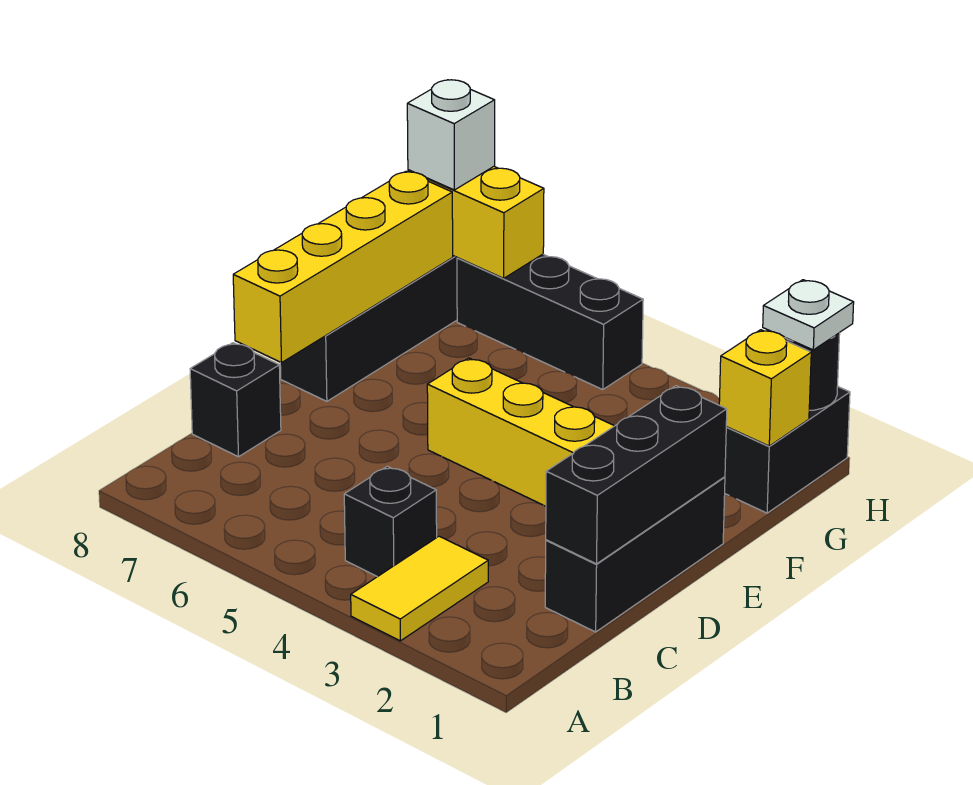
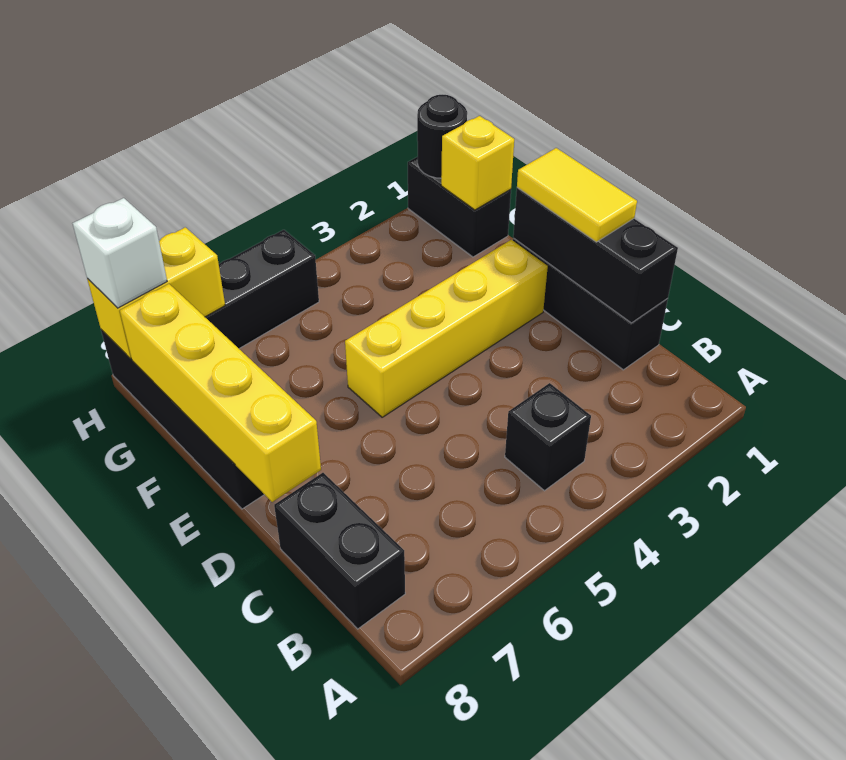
yellow 1x2 tile [351,536,488,641] -> yellow 1x2 tile moved to [517,148,637,242]
black 1x1 brick [190,343,281,457] -> black 1x2 brick [274,473,405,629]
white 1x1 plate [763,280,854,350] -> none

